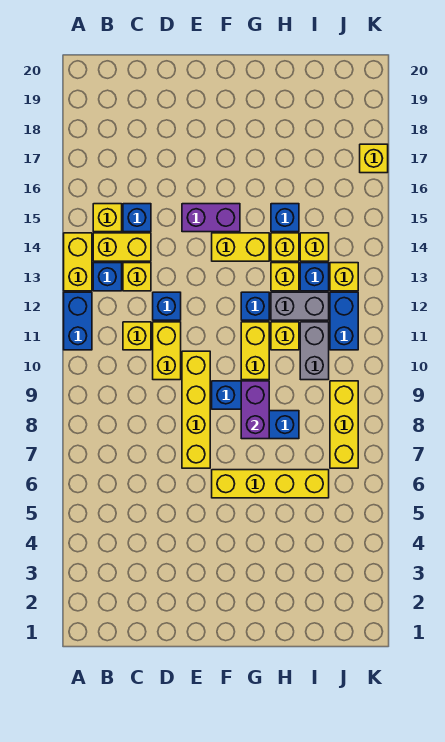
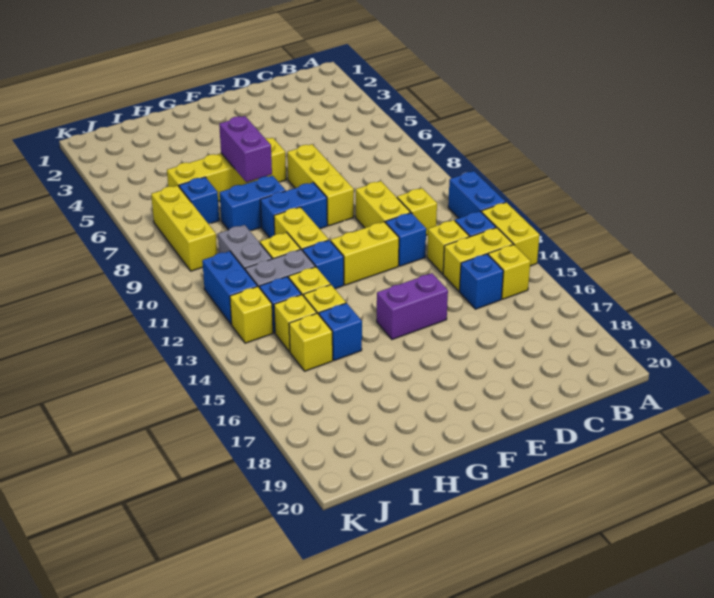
yellow 1x4 brick [182,351,210,468] -> yellow 1x3 brick [287,144,354,226]
yellow 1x2 brick [212,233,269,261] -> yellow 1x2 brick moved to [331,222,399,285]
purple 1x2 brick [241,381,269,439] -> purple 1x2 brick moved to [219,116,272,182]
none -> blue 1x1 brick [179,177,219,224]
yellow 1x1 brick [360,144,388,173] -> yellow 1x1 brick moved to [289,313,333,371]

